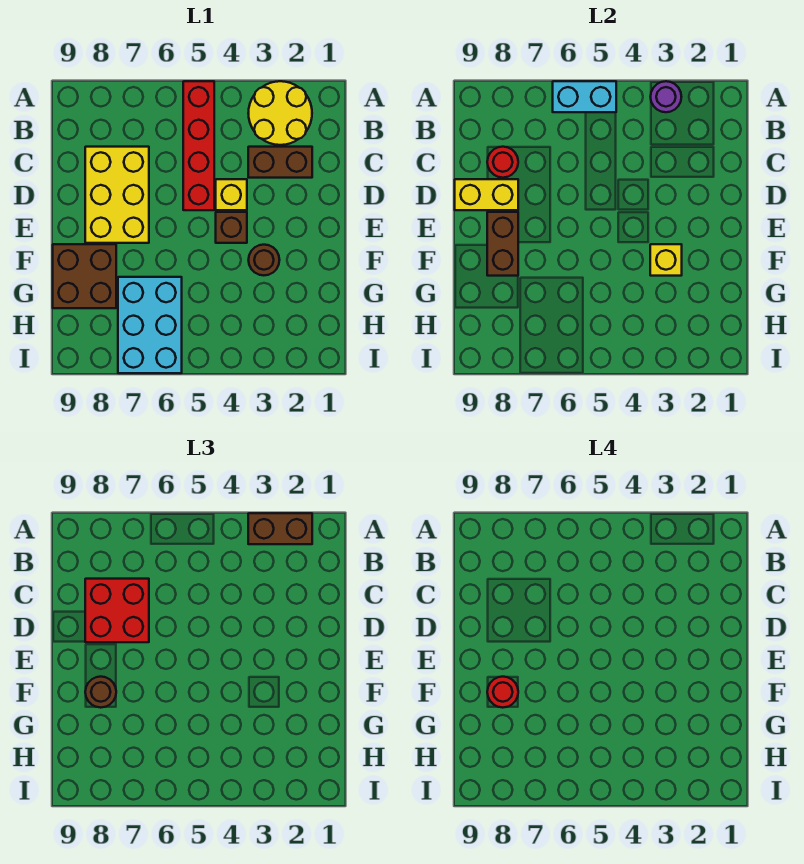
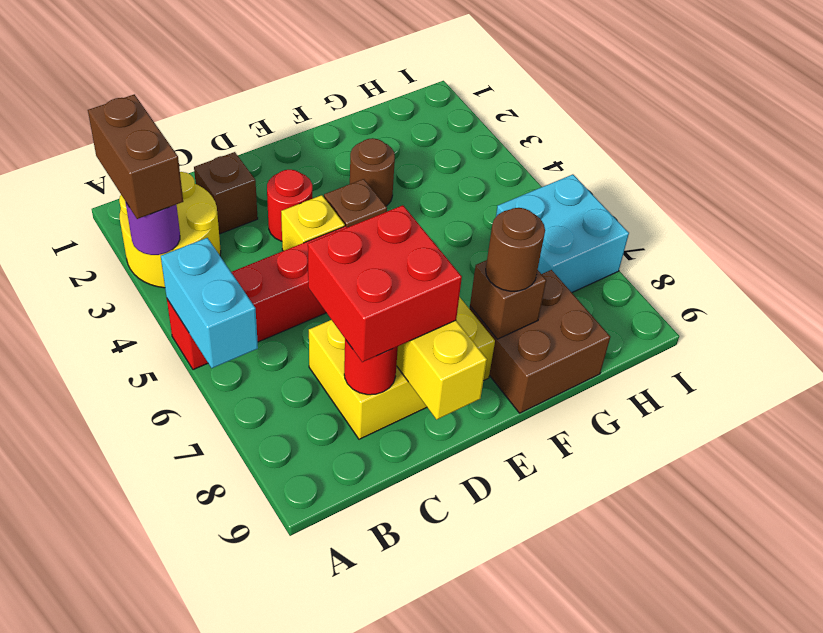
brown 1x2 brick [248,147,312,178] -> brown 1x1 brick [194,152,258,234]
brown 1x2 brick [487,212,518,276] -> brown 1x1 brick [470,260,546,339]
yellow 1x1 brick [650,244,682,276] -> none
red 1x1 round brick [487,677,518,708] -> red 1x1 round brick moved to [267,170,313,241]
cyan 2x3 brick [118,277,182,373] -> cyan 2x2 brick [496,174,629,292]

